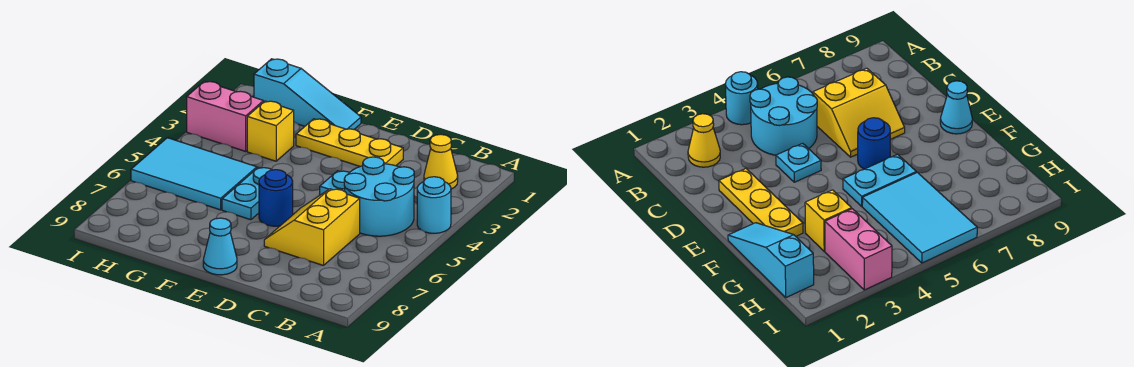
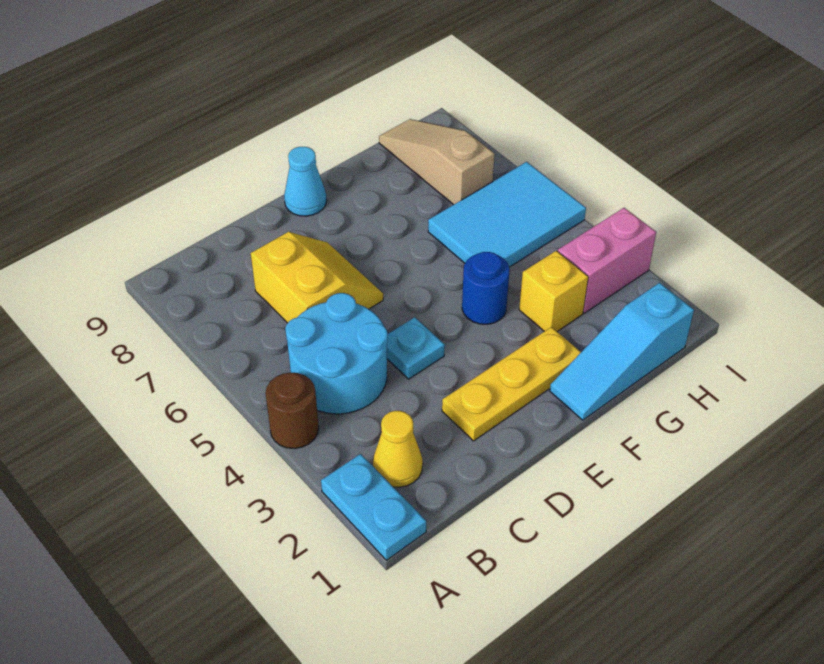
cyan 1x1 round brick [417,177,451,233] -> brown 1x1 round brick [265,372,319,449]
blue 1x1 round brick [259,170,293,226] -> blue 1x1 round brick moved to [462,252,510,324]
cyan 1x2 plate [222,167,272,220] -> cyan 1x2 plate moved to [321,454,426,560]
none -> tan 1x3 slope [379,119,494,205]

